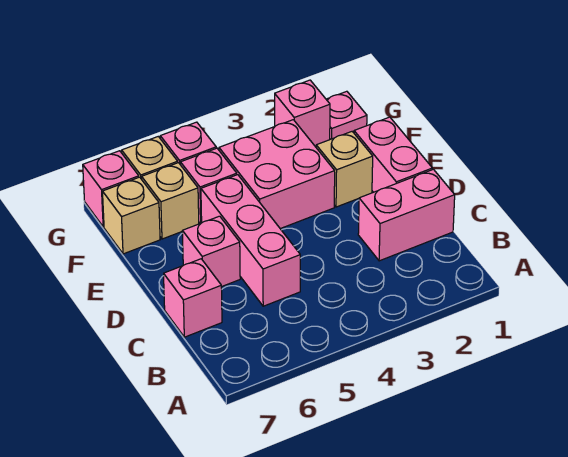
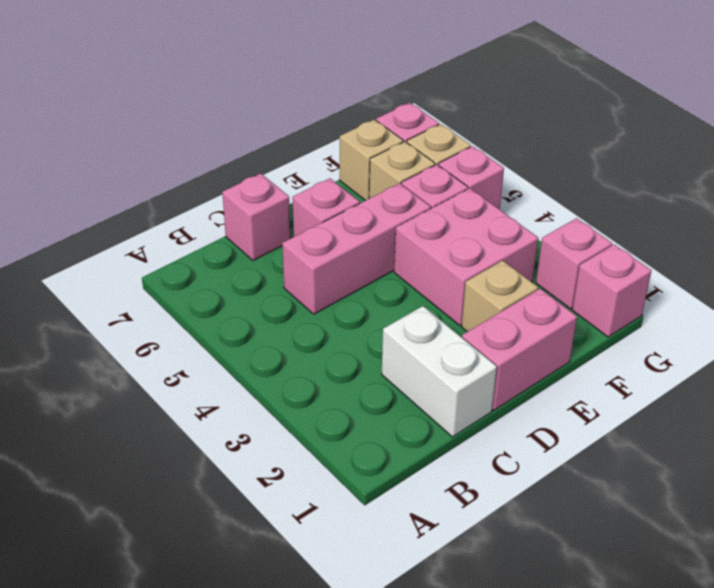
pink 1x2 brick [358,169,455,261] -> white 1x2 brick [382,306,497,437]
pink 1x1 plate [326,91,367,139] -> pink 1x1 brick [572,244,652,337]

